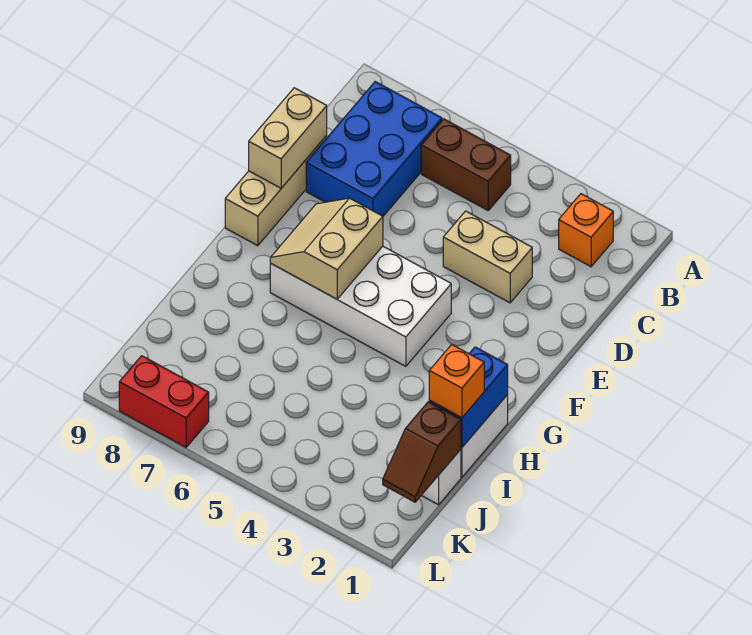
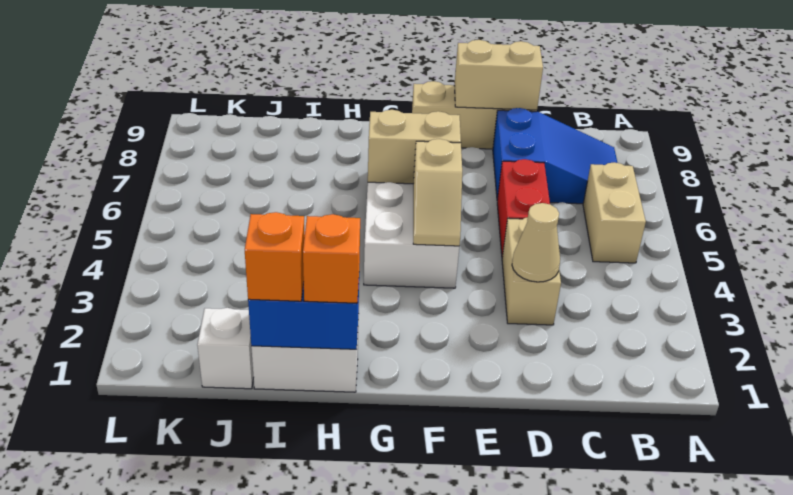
orange 1x1 brick [559,194,613,267] -> orange 1x1 brick moved to [303,214,360,303]
brown 1x2 brick [421,119,511,210] -> tan 1x2 brick [583,162,646,263]
blue 2x3 brick [306,82,442,216] -> blue 2x3 slope [493,108,617,204]
none -> tan 1x1 cone [512,203,560,282]
none -> tan 1x2 slope [413,139,462,246]
brown 1x2 slope [383,402,461,502] -> none
red 1x2 brick [119,356,209,447] -> red 1x2 brick moved to [497,159,550,256]

